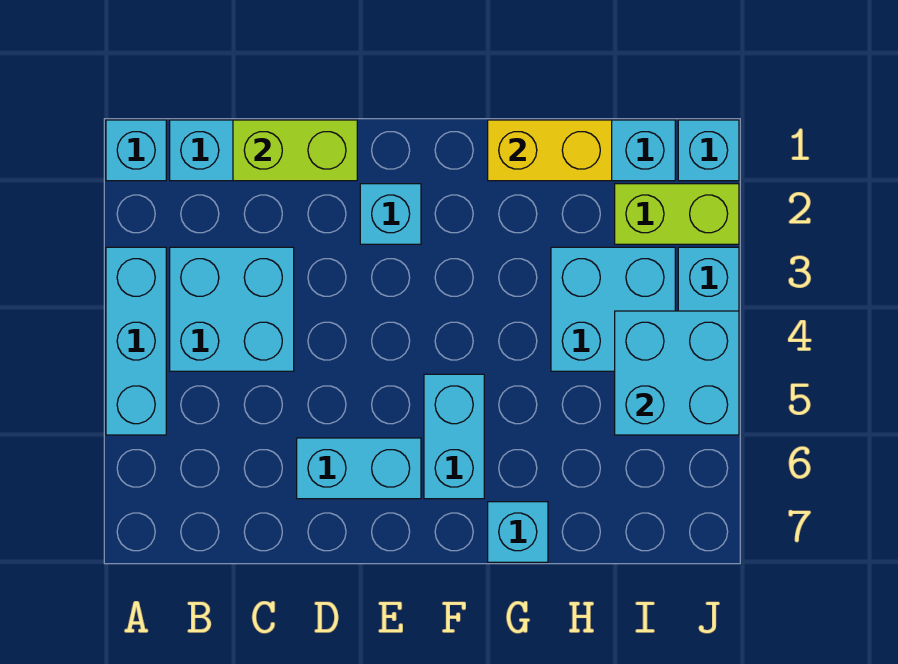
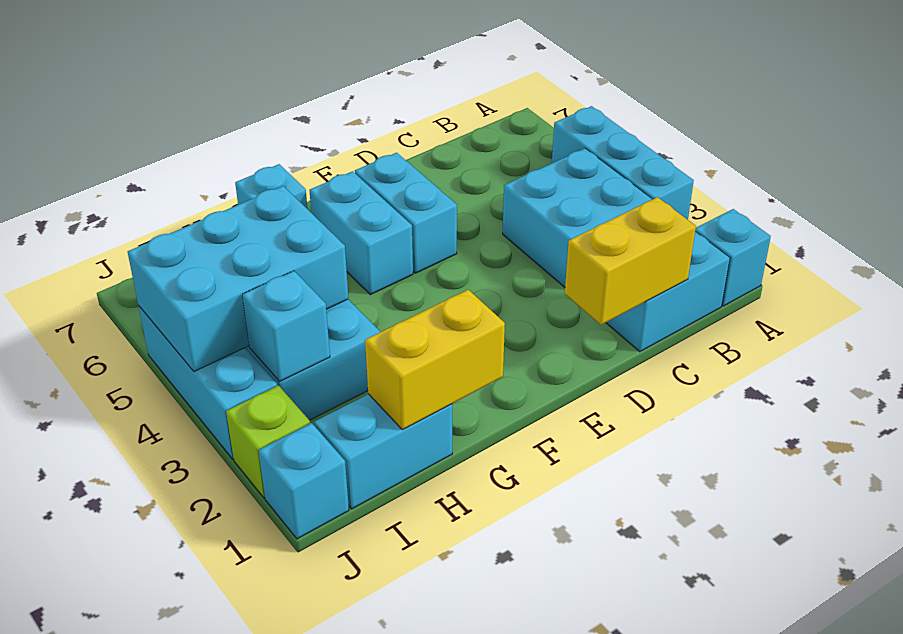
lime 1x2 brick [233,120,357,181] -> yellow 1x2 brick [565,197,696,325]
cyan 1x2 brick [297,438,421,499] -> cyan 1x2 brick turned to [355,153,457,273]
cyan 1x1 brick [360,184,421,244] -> cyan 1x1 brick moved to [242,271,330,382]
lime 1x2 brick [615,184,739,244] -> lime 1x1 brick [226,386,310,498]
cyan 2x2 brick [615,311,739,435] -> cyan 2x3 brick [128,186,348,371]

